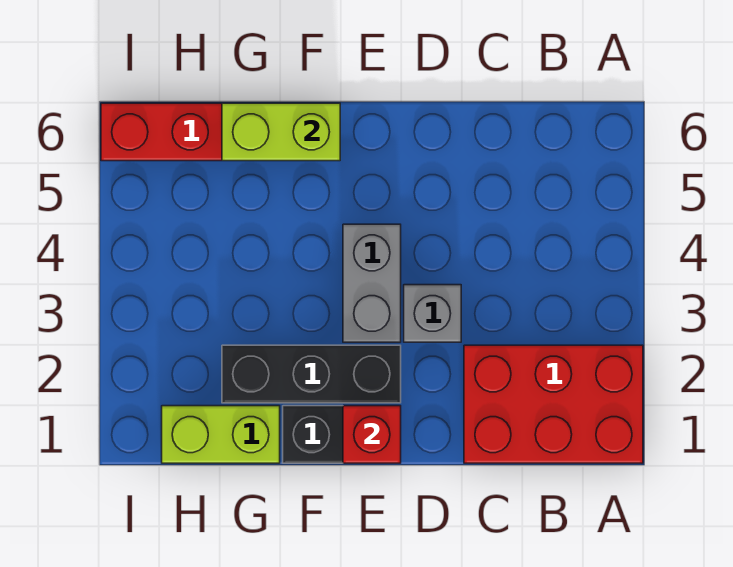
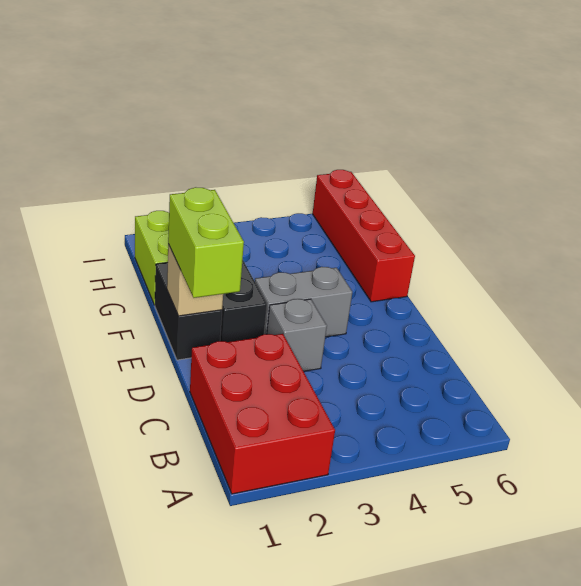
red 1x1 brick [343,406,401,463] -> tan 1x1 brick [167,244,223,316]
lime 1x2 brick [222,103,340,161] -> lime 1x2 brick moved to [168,187,244,298]

